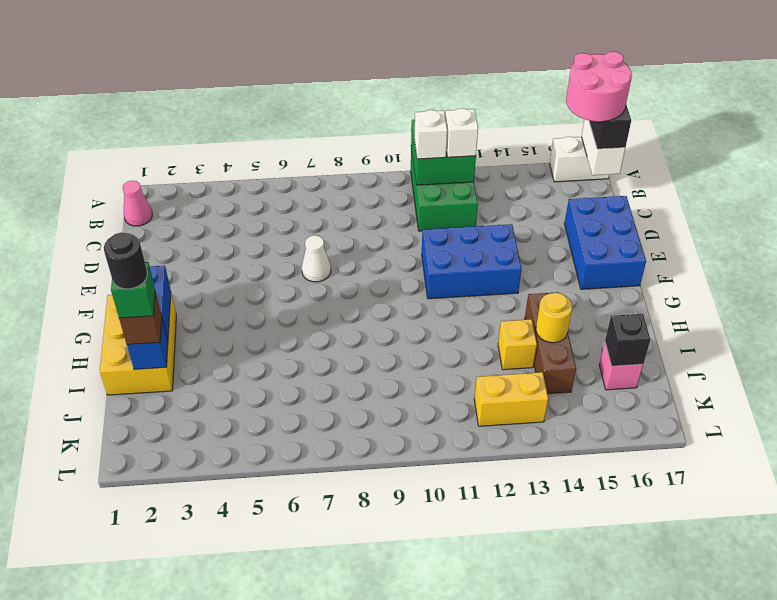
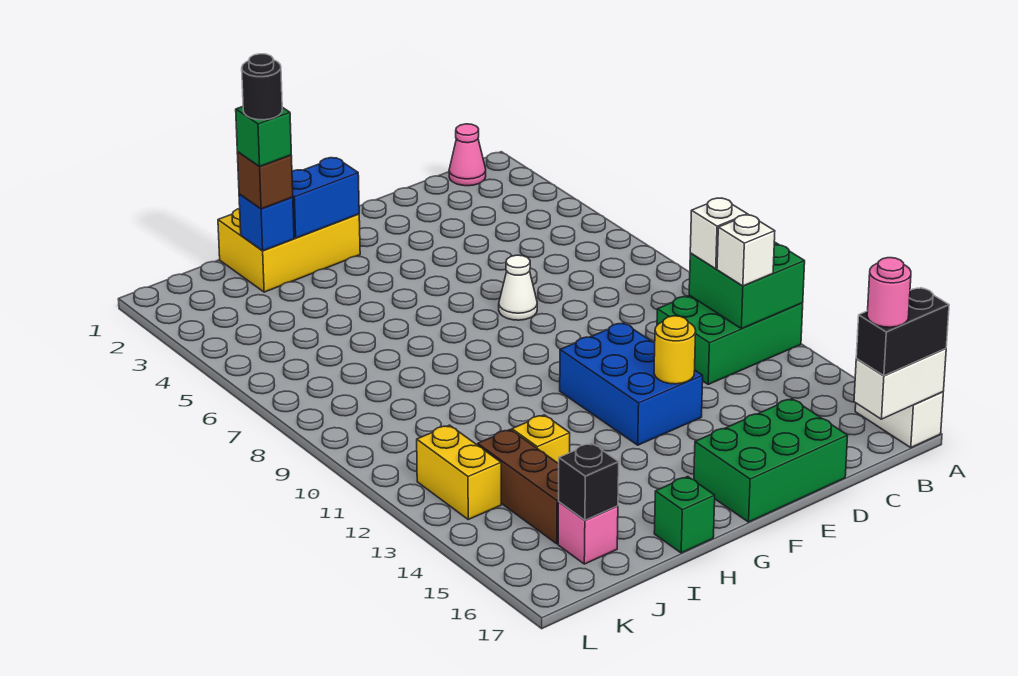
pink 2x2 round brick [566,52,632,122] -> pink 1x1 round brick [867,258,911,327]
blue 2x3 brick [565,196,646,289] -> green 2x3 brick [694,399,848,522]
brown 1x3 brick [525,292,576,394] -> brown 1x3 brick turned to [478,430,559,544]
none -> green 1x1 brick [654,477,715,553]
yellow 1x1 round brick [536,293,572,343] -> yellow 1x1 round brick moved to [654,316,696,384]

